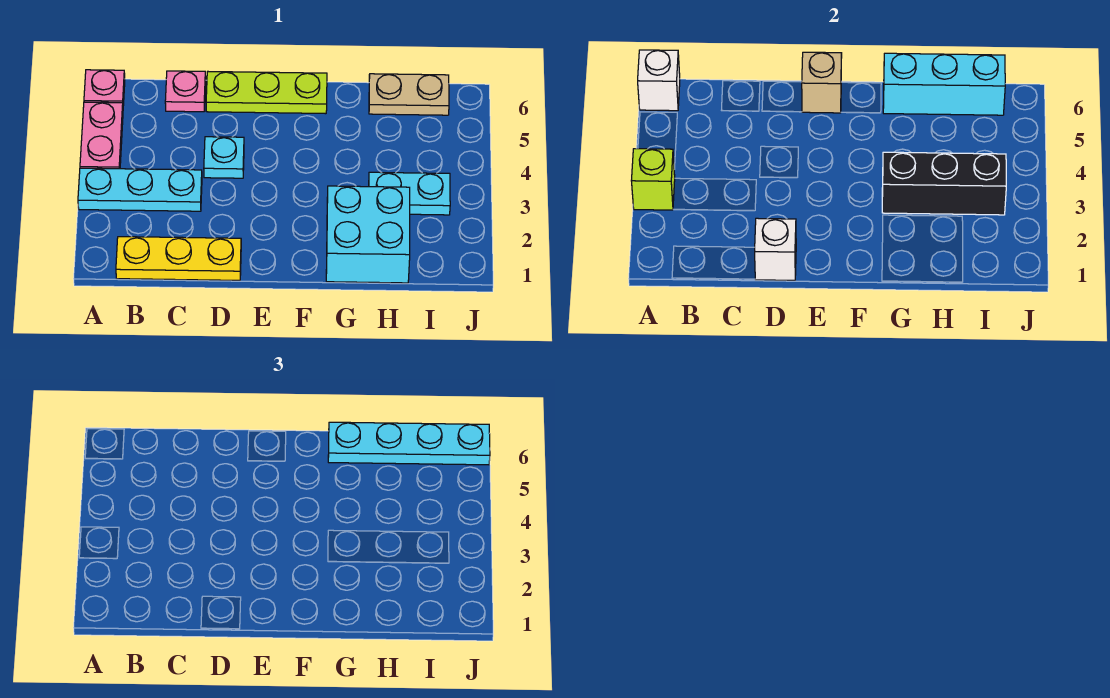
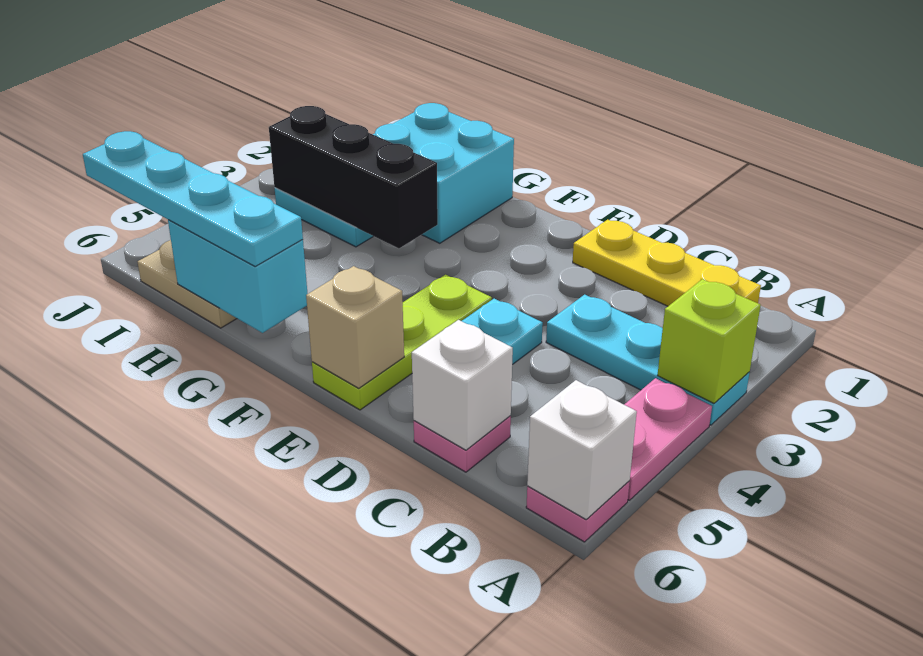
white 1x1 brick [755,218,796,280] -> white 1x1 brick moved to [412,320,513,450]
lime 1x3 plate [206,72,327,114] -> lime 1x3 plate turned to [312,275,492,410]
cyan 1x3 brick [883,53,1005,115] -> cyan 1x2 brick [168,220,307,333]

